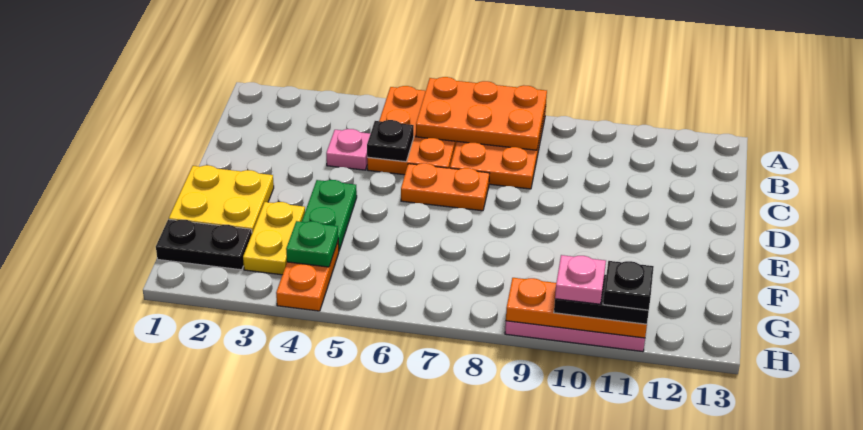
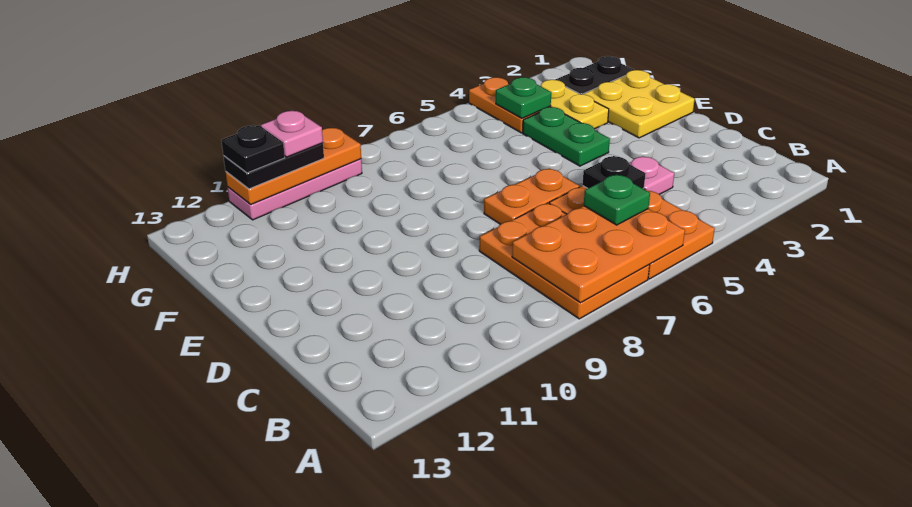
none -> green 1x1 plate [584,174,650,225]

